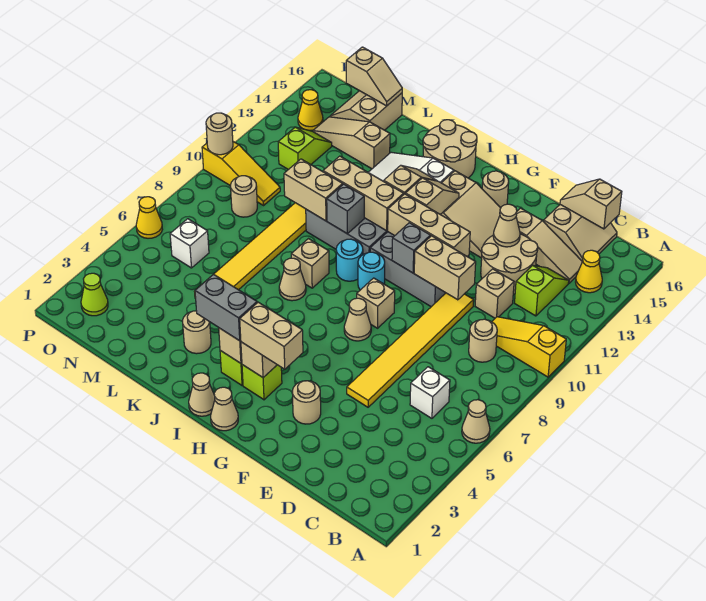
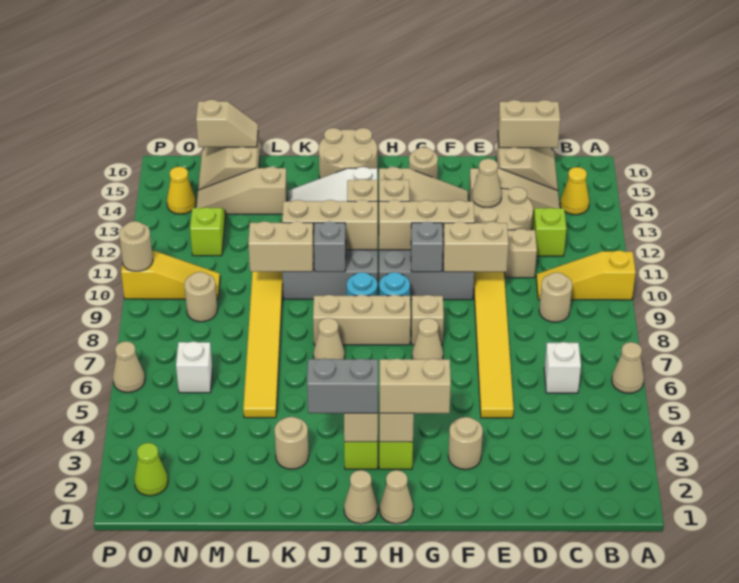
tan 1x2 slope [560,179,622,229] -> tan 1x2 brick [498,100,560,148]
tan 1x1 brick [291,239,329,288] -> tan 1x3 brick [313,295,411,345]
yellow 1x1 cone [136,197,162,238] -> tan 1x1 cone [113,341,145,393]

